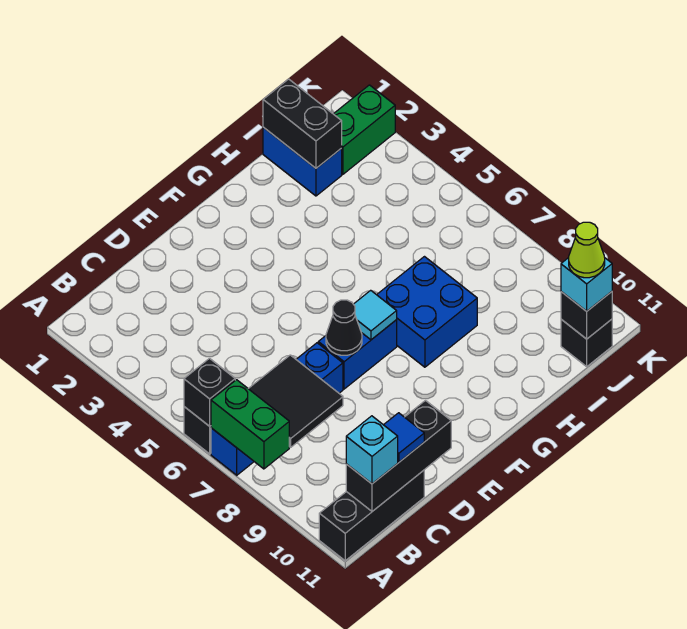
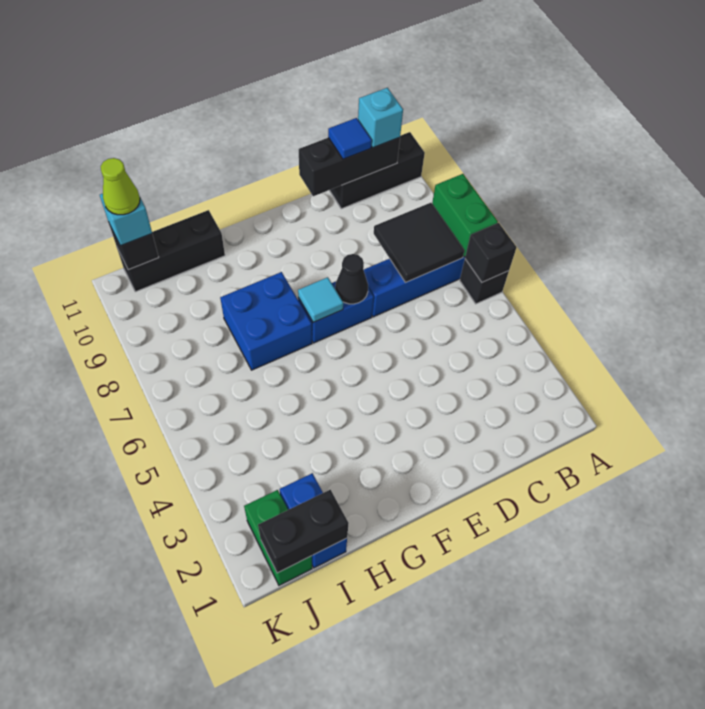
black 1x2 brick [263,79,342,168] -> black 1x2 brick turned to [258,490,349,573]
green 1x2 brick [334,85,395,174] -> green 1x2 brick turned to [244,490,312,585]
black 1x1 brick [561,319,612,366] -> black 1x3 brick [117,210,225,292]

